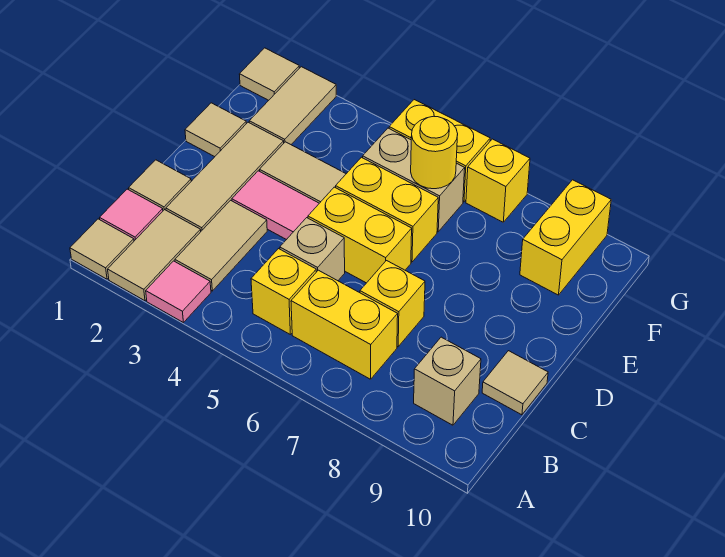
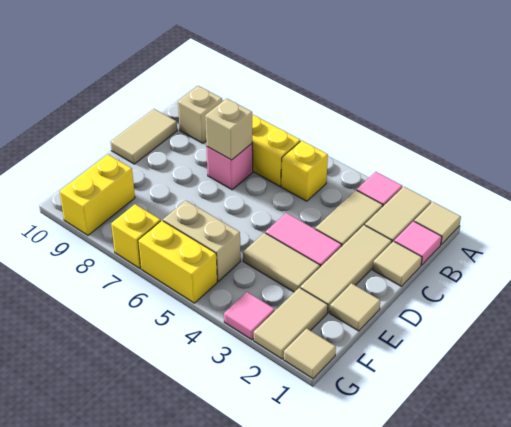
tan 1x1 brick [280,218,345,281] -> tan 1x1 brick moved to [205,99,252,160]
yellow 1x1 brick [360,261,425,347] -> pink 1x1 brick [207,144,253,190]
tan 1x1 tile [482,351,548,415] -> tan 1x2 tile [110,109,177,164]
yellow 1x2 brick [308,187,412,283] -> none
yellow 1x2 brick [336,157,438,262] -> none
yellow 1x1 round brick [411,116,458,189] -> none
none -> pink 1x1 tile [224,292,275,340]

